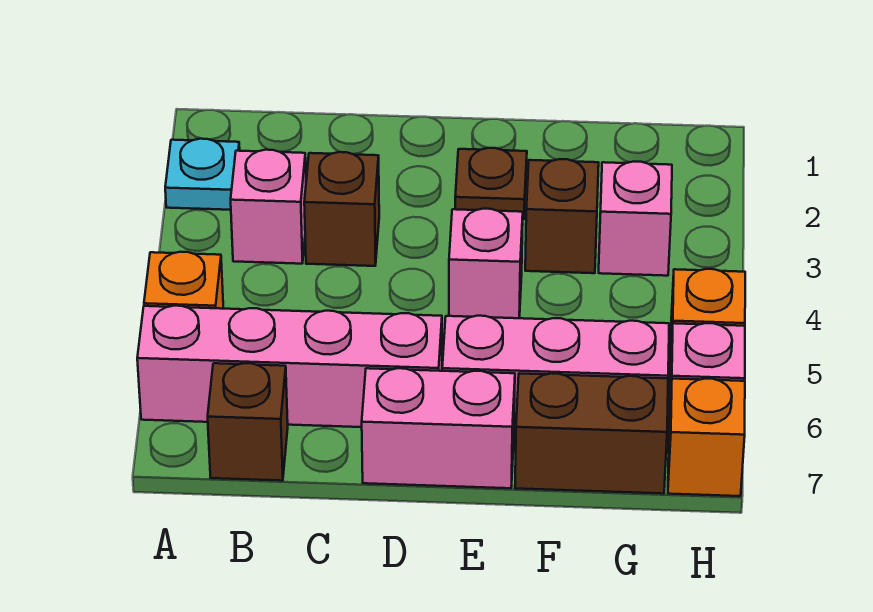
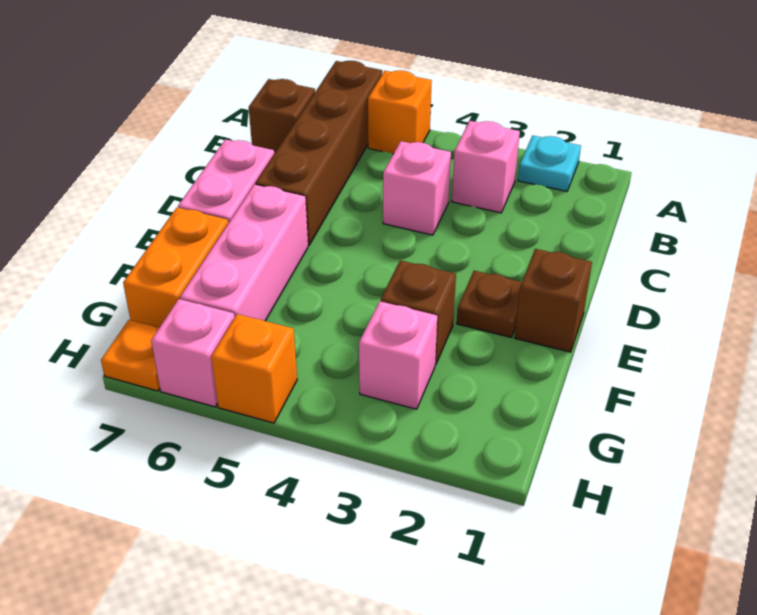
pink 1x4 brick [137,306,442,427] -> brown 1x4 brick [255,61,382,246]
brown 1x1 brick [304,152,379,266] -> brown 1x1 brick moved to [515,249,592,352]
pink 1x1 brick [449,209,523,318] -> pink 1x1 brick moved to [383,141,451,235]
brown 1x2 brick [515,373,668,494] -> orange 1x2 brick [123,208,228,328]
orange 1x1 brick [668,379,745,496] -> orange 1x1 plate [101,320,160,391]

